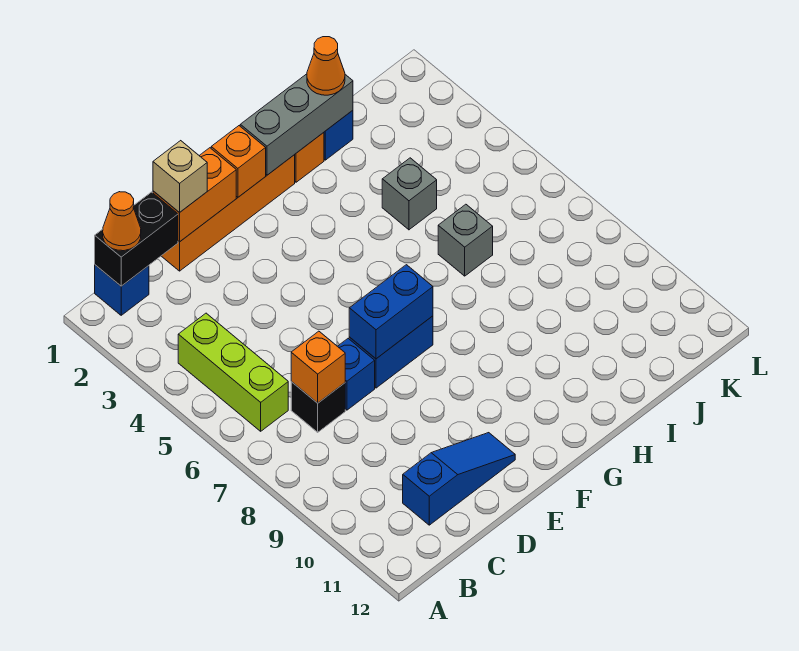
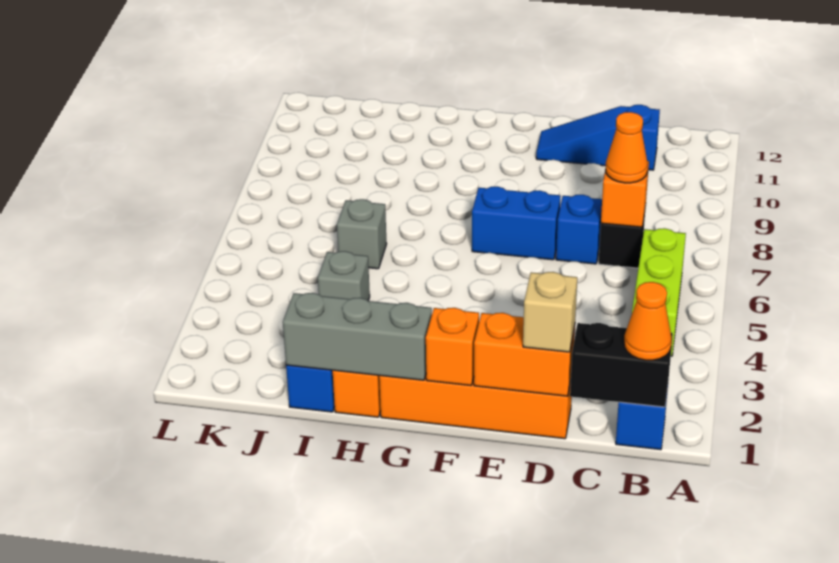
blue 1x2 brick [349,265,433,359] -> none
orange 1x1 cone [307,37,345,95] -> orange 1x1 cone moved to [605,112,648,183]

